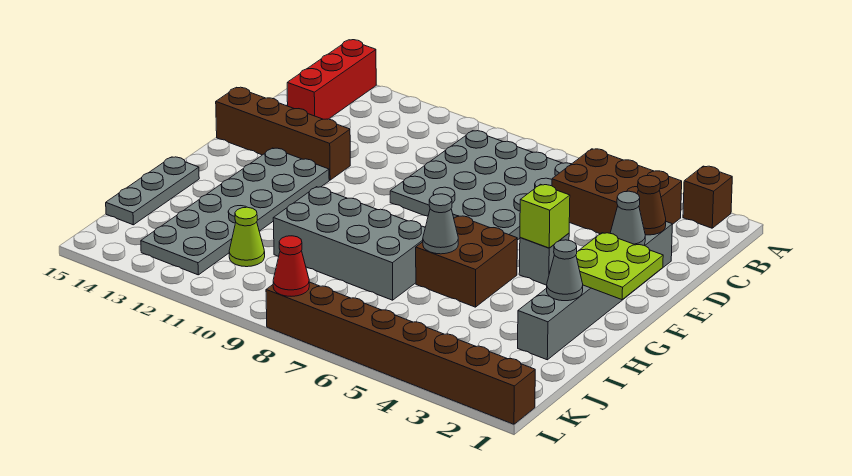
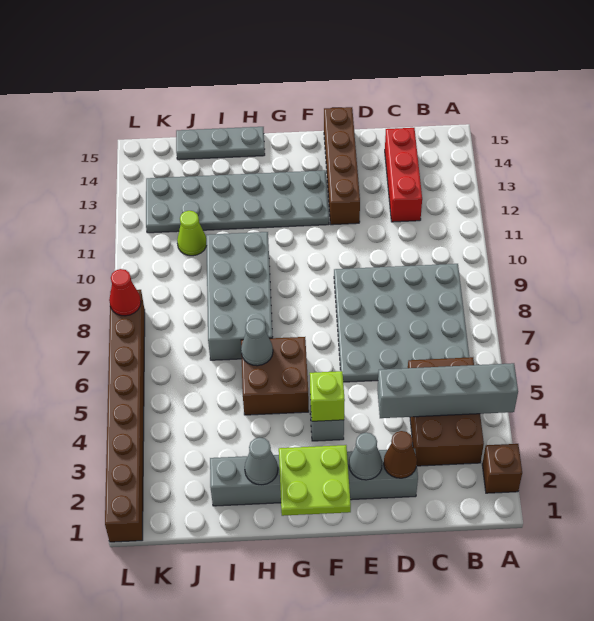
none -> grey 1x4 brick [377,363,518,418]
red 1x3 brick [287,40,376,119] -> red 1x3 brick turned to [385,128,422,222]

